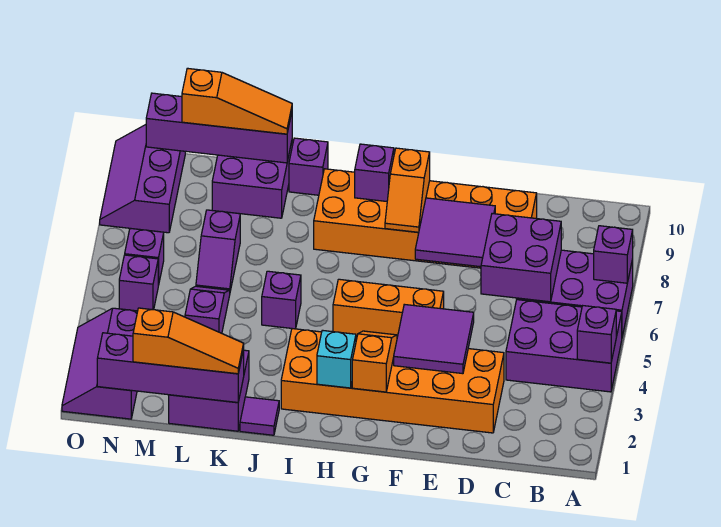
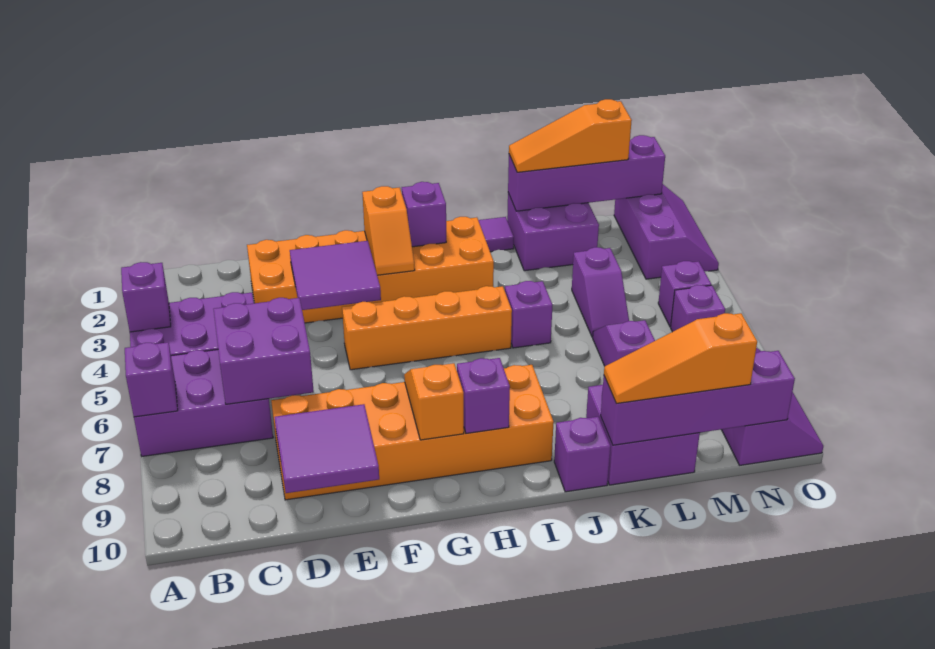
purple 2x2 tile [415,198,495,267] -> purple 2x2 tile moved to [275,404,379,493]
orange 1x3 brick [333,279,444,337] -> orange 1x4 brick [342,286,512,370]
cyan 1x1 brick [317,330,356,388] -> purple 1x1 brick [402,182,446,247]

